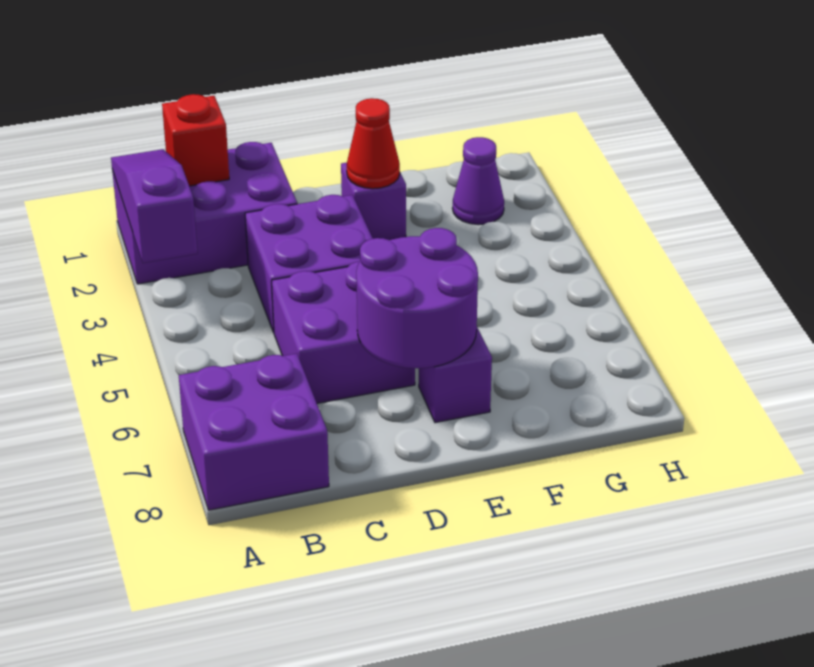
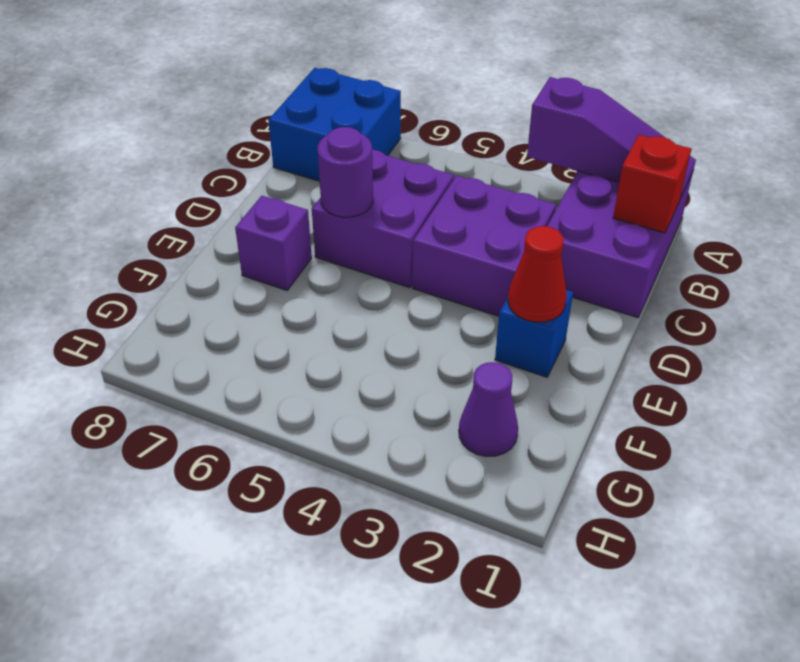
purple 2x2 brick [179,354,329,510] -> blue 2x2 brick [268,68,401,181]
purple 2x2 round brick [356,228,478,368] -> purple 1x1 round brick [318,127,373,217]
purple 1x1 brick [341,163,406,240] -> blue 1x1 brick [495,290,573,377]

